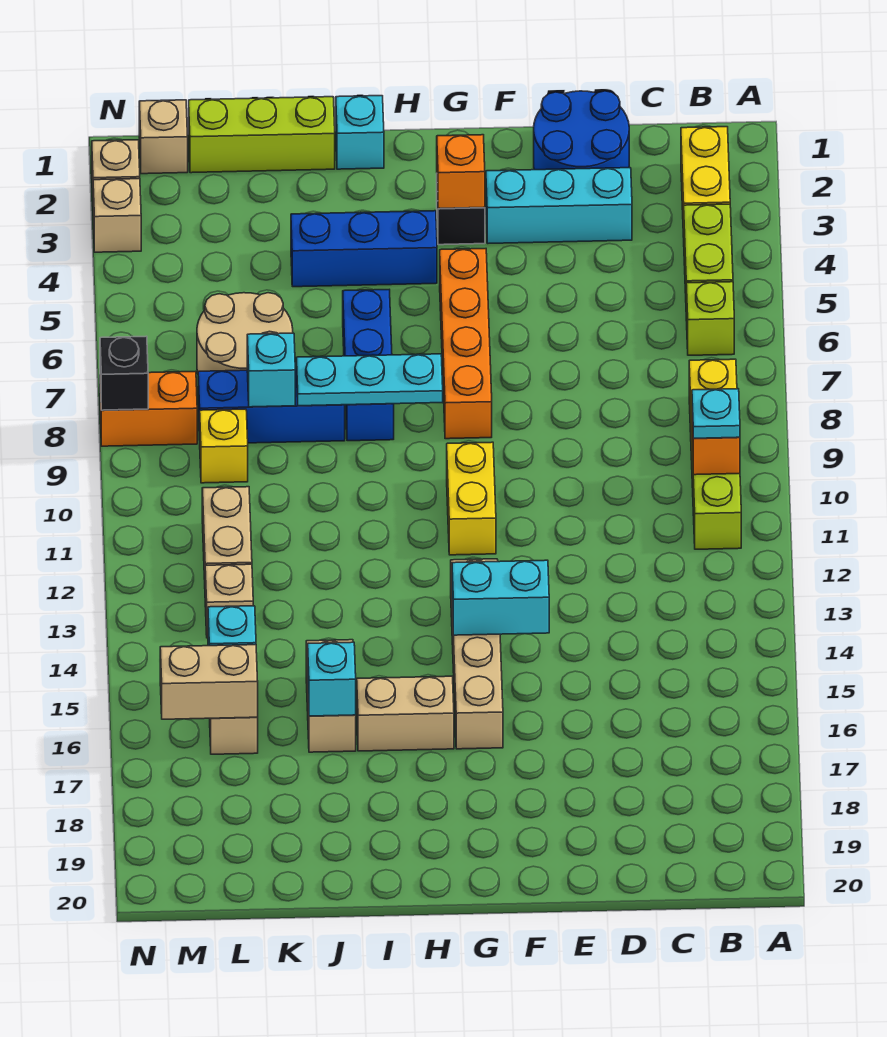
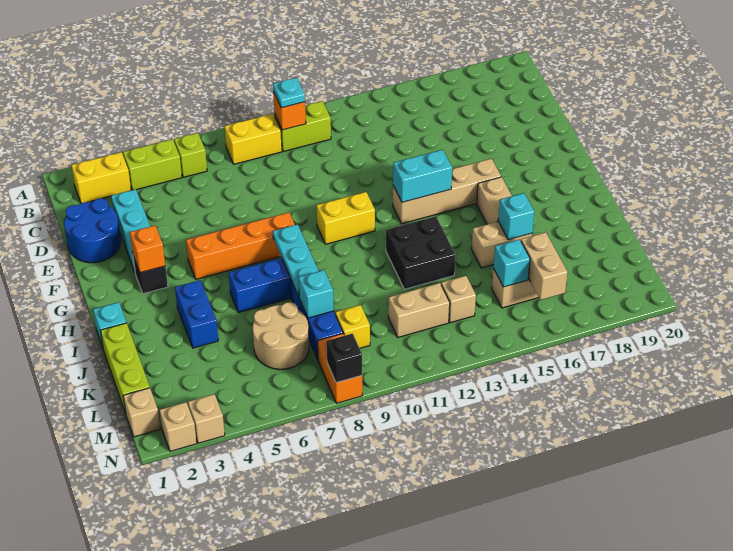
cyan 1x2 brick [452,560,549,635] -> cyan 1x2 brick turned to [393,150,452,202]
blue 1x3 brick [291,211,437,287] -> blue 1x2 brick [175,280,218,348]
none -> black 2x2 brick [386,216,455,289]

